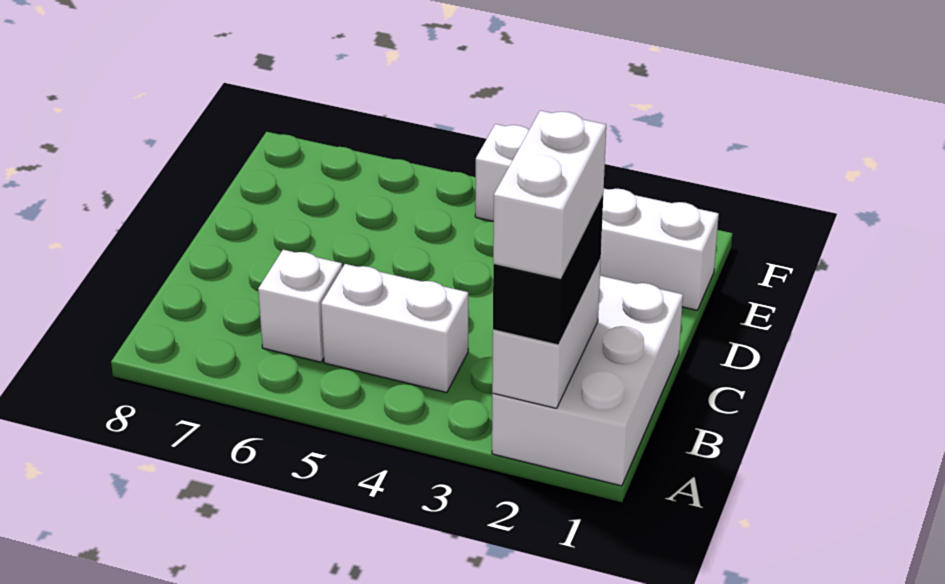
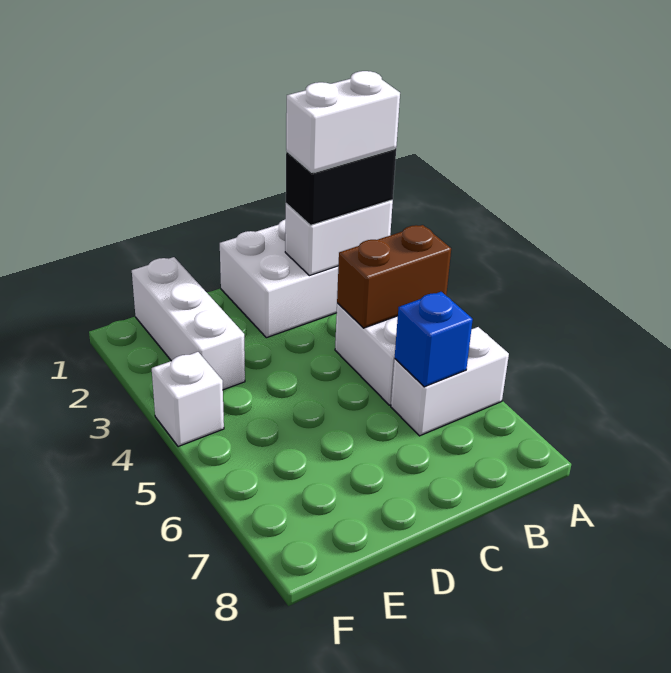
none -> brown 1x2 brick [337,225,451,328]
white 1x1 brick [258,250,342,362] -> white 1x2 brick [391,327,509,436]
none -> blue 1x1 brick [395,292,473,387]

